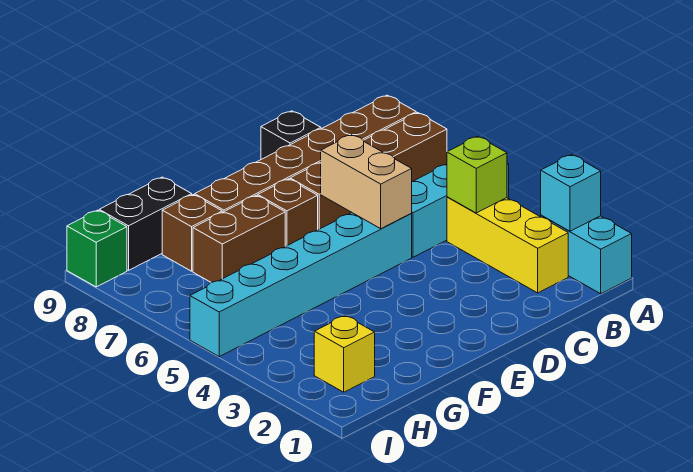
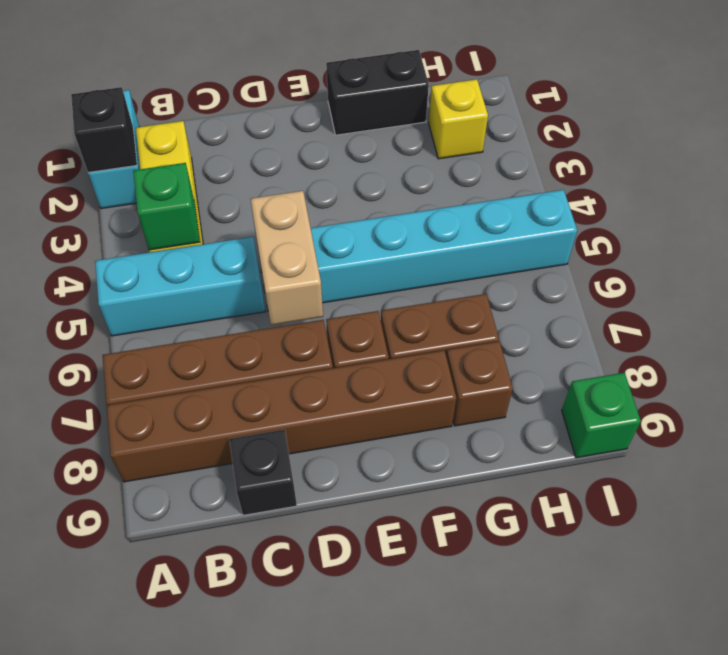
cyan 1x1 brick [541,155,601,231] -> black 1x1 brick [71,87,137,172]
lime 1x1 brick [447,136,507,213] -> green 1x1 brick [133,163,200,250]
black 1x2 brick [99,177,192,270] -> black 1x2 brick moved to [326,50,429,135]

